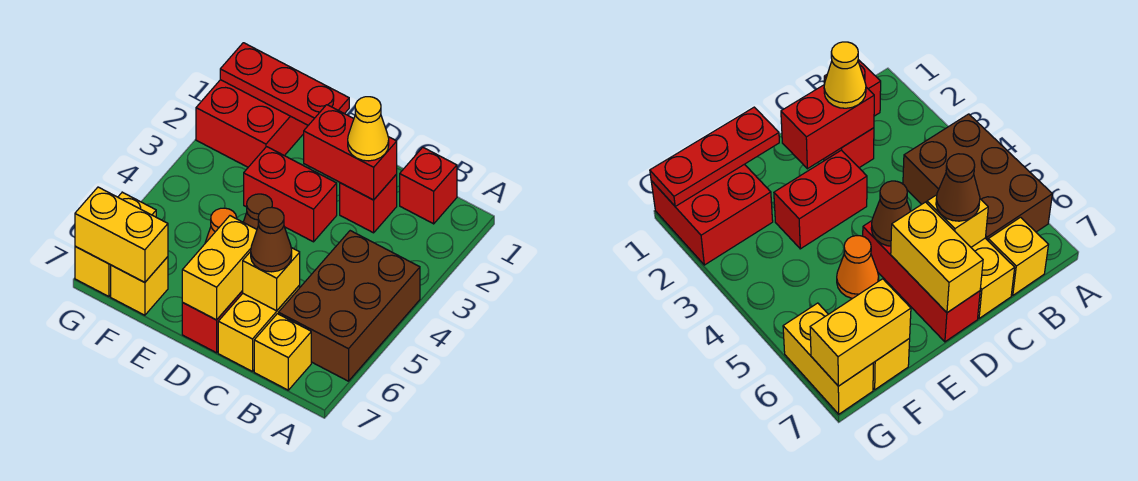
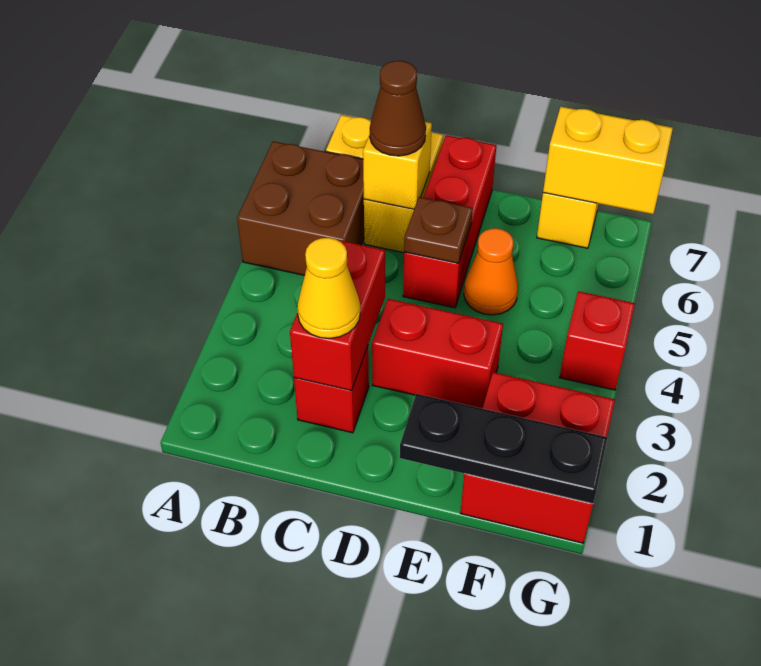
brown 2x3 brick [278,231,420,381] -> brown 2x2 brick [237,141,364,275]
red 1x1 brick [400,147,457,224] -> red 1x1 brick moved to [560,291,635,390]
red 1x2 brick [304,105,397,200] -> red 1x2 brick turned to [290,240,385,391]
brown 1x1 cone [243,194,272,229] -> brown 1x1 plate [404,197,473,263]
yellow 1x2 brick [182,216,257,320] -> none
red 1x3 plate [220,43,349,125] -> black 1x3 plate [400,394,608,504]
yellow 1x2 brick [75,192,156,296] -> none

